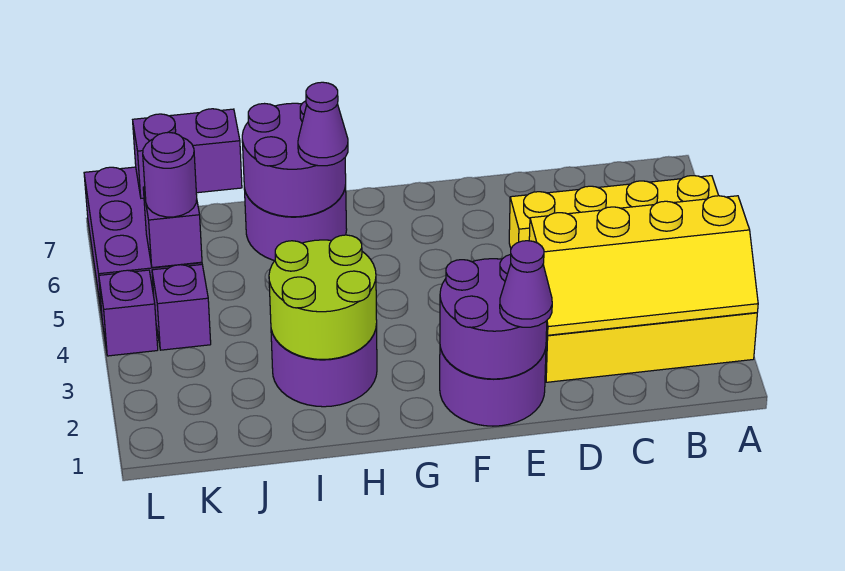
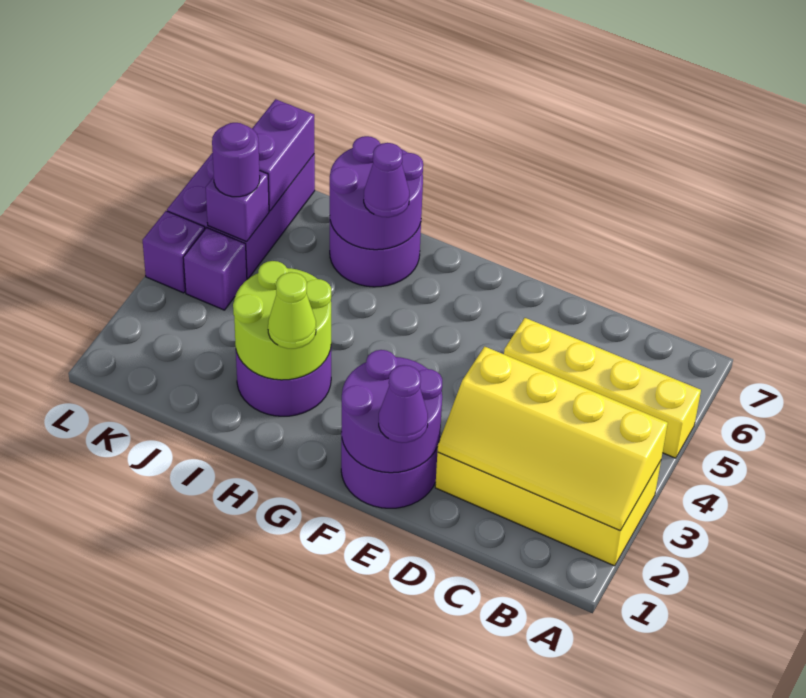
none -> lime 1x1 cone [268,272,316,349]
purple 1x2 brick [133,109,242,198] -> purple 1x2 brick turned to [252,99,314,211]

